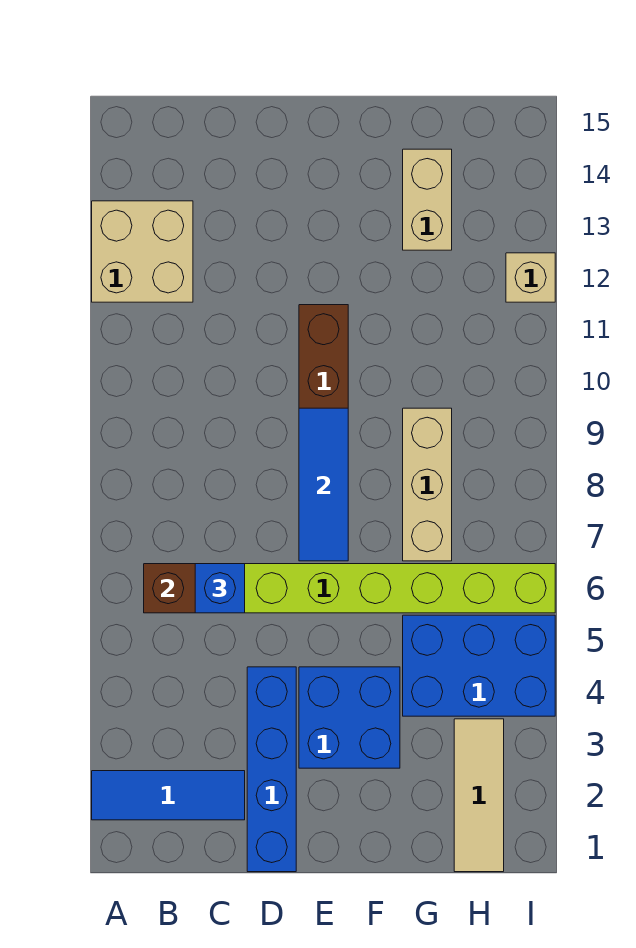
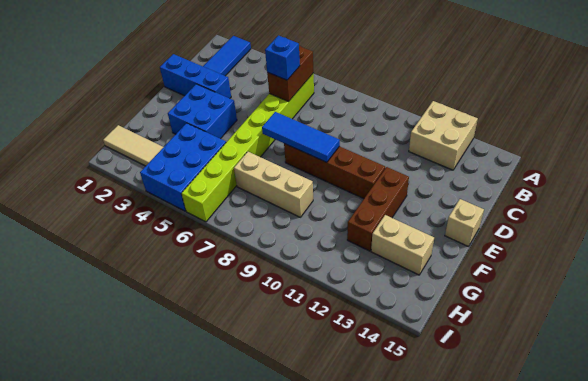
blue 1x4 brick [247,667,296,872] -> blue 1x3 brick [160,54,231,98]
none -> brown 1x3 brick [347,167,409,251]
tan 1x1 brick [506,253,555,302] -> tan 1x1 brick moved to [445,199,484,247]

